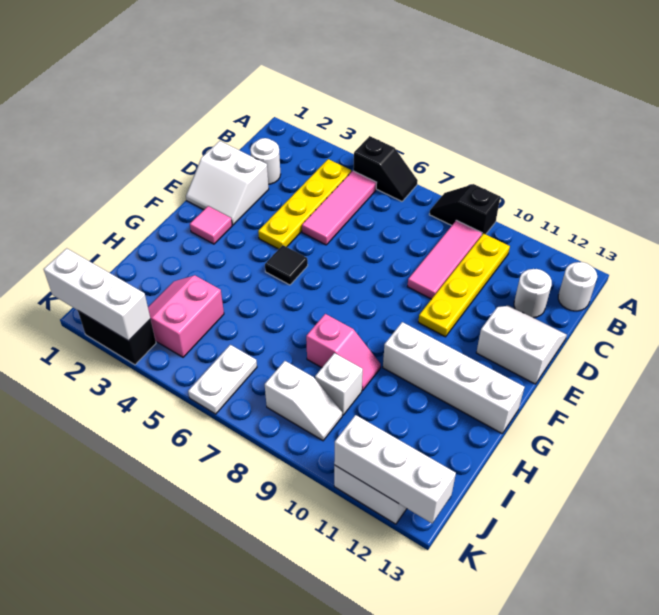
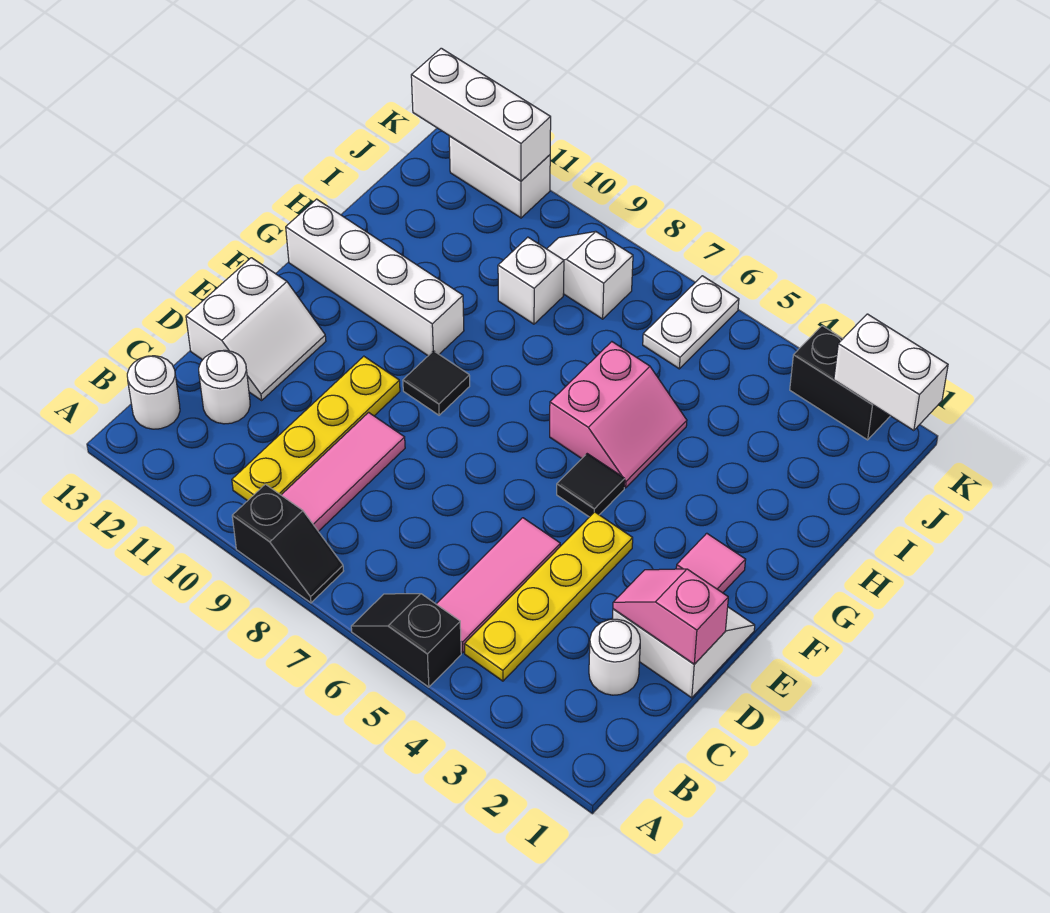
white 2x2 slope [476,306,567,384] -> white 2x2 slope turned to [186,258,326,400]
none -> black 1x1 tile [403,351,470,415]
pink 1x2 slope [306,314,381,391] -> pink 1x2 slope moved to [613,569,728,664]
pink 2x2 slope [148,276,224,357] -> pink 2x2 slope moved to [550,342,687,488]
white 1x3 brick [44,248,150,341] -> white 1x2 brick [834,314,948,431]

